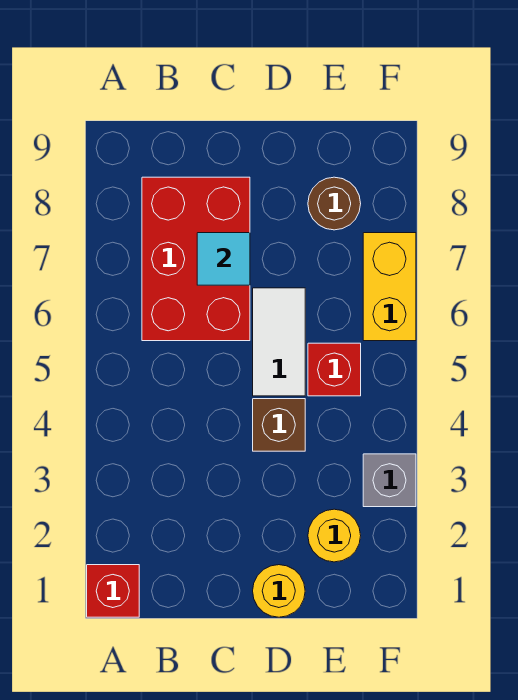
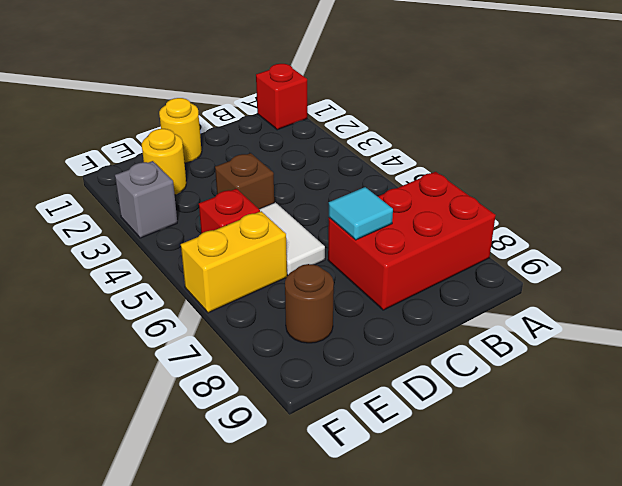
red 2x3 brick [142,177,250,341] -> red 2x3 brick turned to [328,172,496,310]
yellow 1x2 brick [363,233,416,341] -> yellow 1x2 brick turned to [181,211,287,313]

